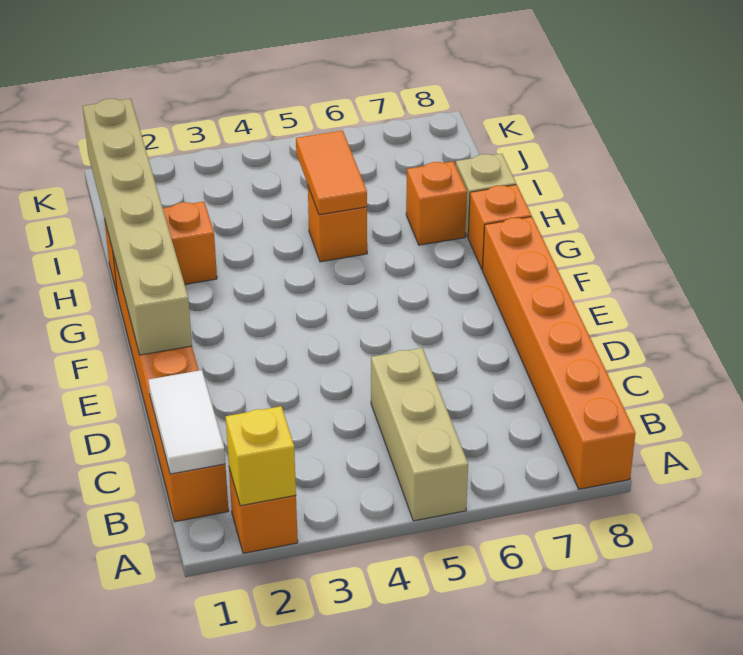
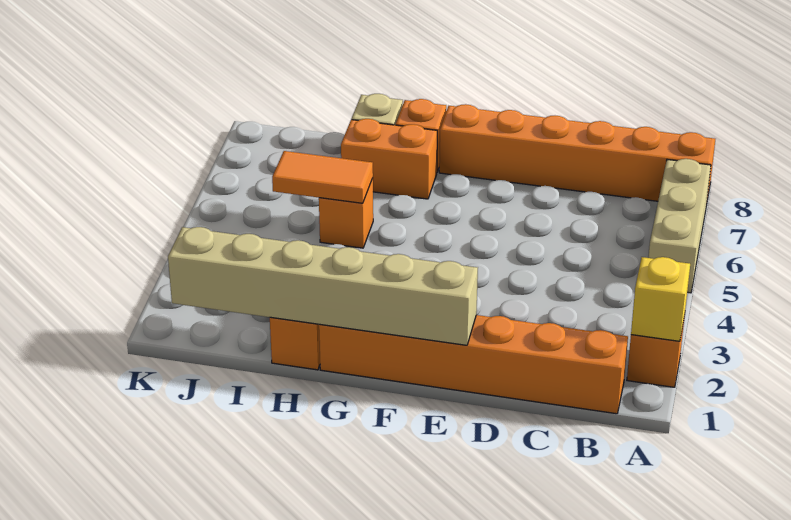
tan 1x3 brick [371,348,468,521] -> tan 1x3 brick turned to [648,159,711,293]
white 1x2 tile [149,370,225,474] -> none
orange 1x1 brick [406,162,467,245] -> orange 1x2 brick [341,119,437,199]

